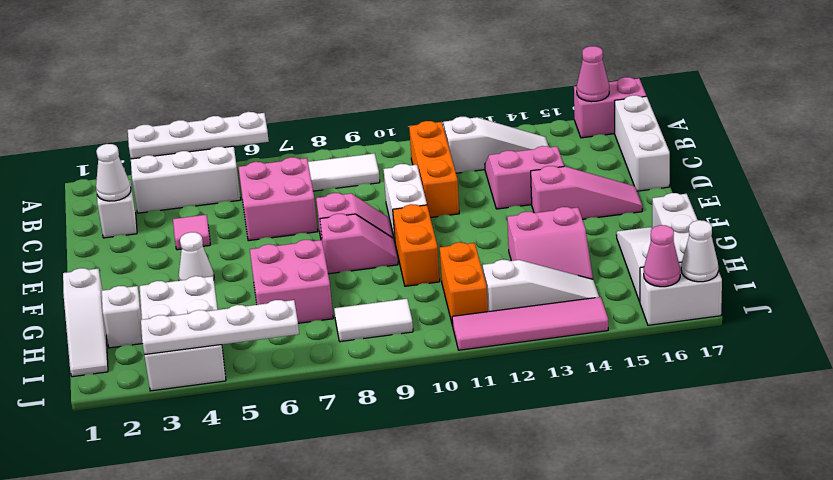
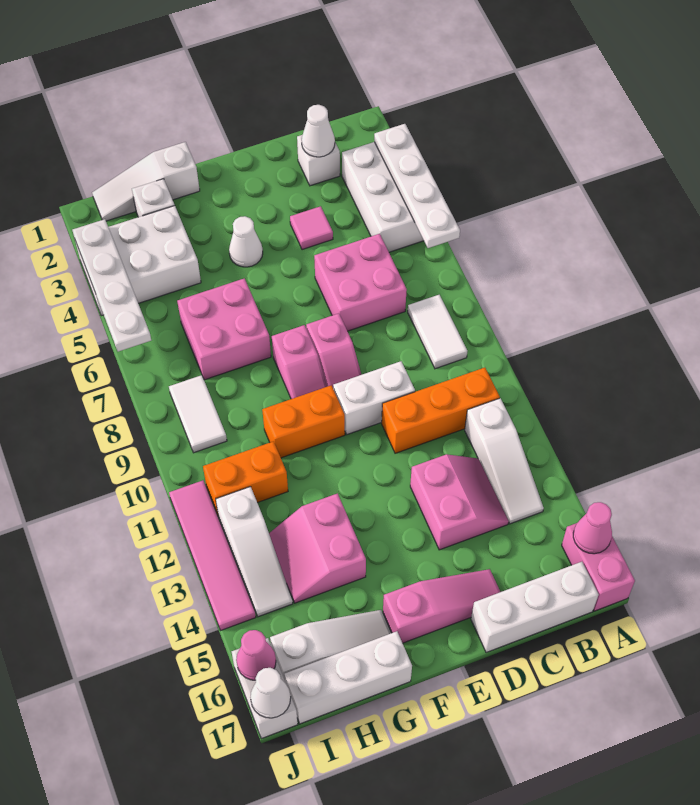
pink 1x3 slope [531,166,642,219] -> pink 1x3 slope turned to [383,569,500,643]

